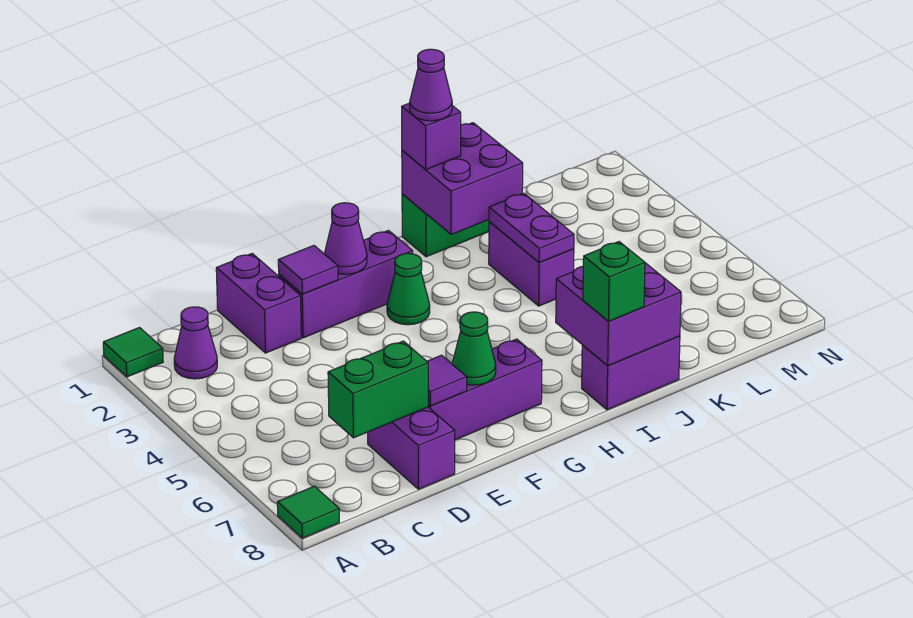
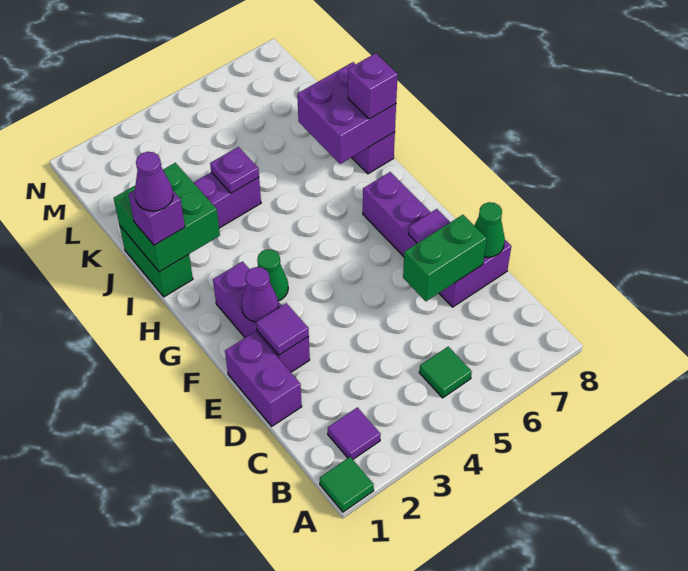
green 1x1 tile [277,486,339,538] -> green 1x1 tile moved to [419,347,472,398]
purple 1x1 cone [174,307,217,379] -> purple 1x1 tile [328,407,381,459]
green 1x2 brick [328,341,428,438] -> green 1x2 brick turned to [403,215,487,301]
purple 1x2 brick [216,254,301,353] -> purple 1x2 brick turned to [225,331,302,426]
green 1x1 cone [452,312,496,385] -> green 1x1 cone moved to [474,202,505,258]
purple 2x2 brick [402,123,523,235] -> green 2x2 brick [114,163,220,272]
green 1x1 brick [583,242,645,322] -> purple 1x1 brick [348,53,398,119]
purple 1x2 plate [489,193,574,263] -> purple 1x1 plate [210,147,259,193]

